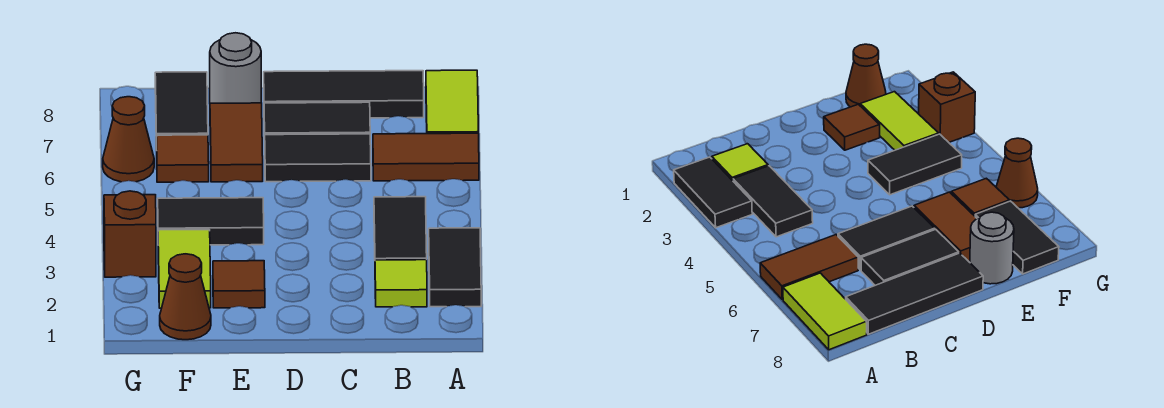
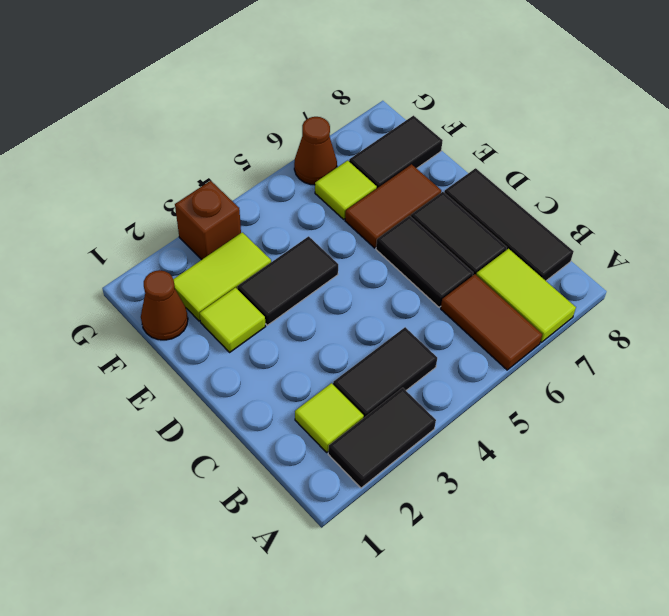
lime 1x2 tile [426,70,478,134] -> lime 1x2 tile turned to [476,249,576,342]
brown 1x1 tile [213,261,265,308] -> lime 1x1 tile [199,288,266,352]
black 1x2 tile [158,198,264,245] -> black 1x2 tile turned to [237,236,338,325]
grey 1x1 round brick [210,33,261,103] -> none
brown 1x1 tile [157,135,209,182] -> lime 1x1 tile [315,161,377,219]

